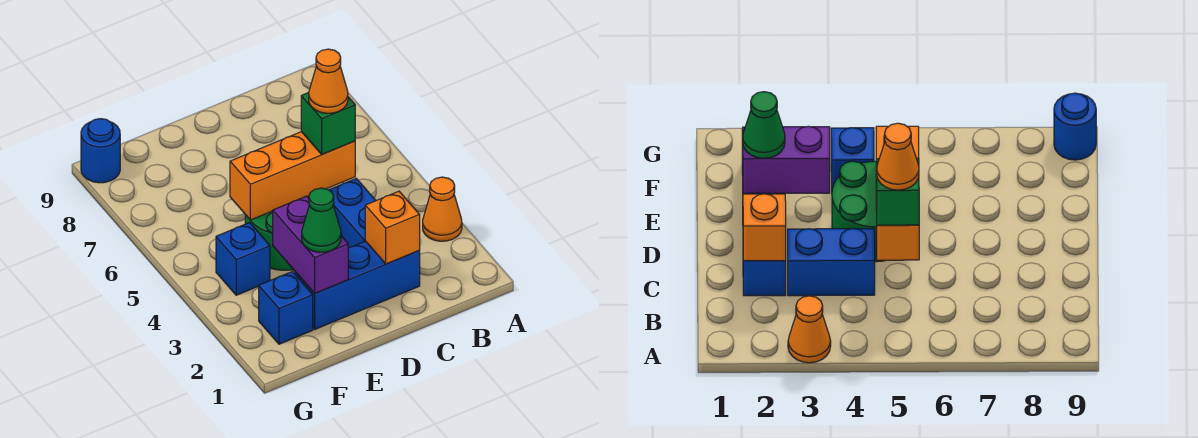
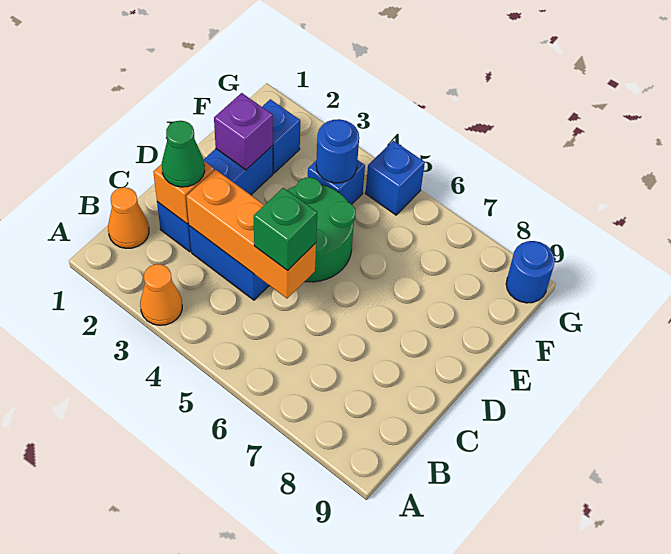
orange 1x3 brick [230,132,355,220] -> orange 1x3 brick turned to [186,170,316,298]
orange 1x1 cone [309,49,348,113] -> orange 1x1 cone moved to [108,187,149,248]
purple 1x2 brick [273,196,348,293] -> purple 1x1 brick [214,93,273,170]
green 1x1 cone [302,188,341,252] -> green 1x1 cone moved to [162,121,205,187]
none -> blue 1x1 round brick [316,119,359,183]
none -> blue 1x1 brick [365,141,425,215]

